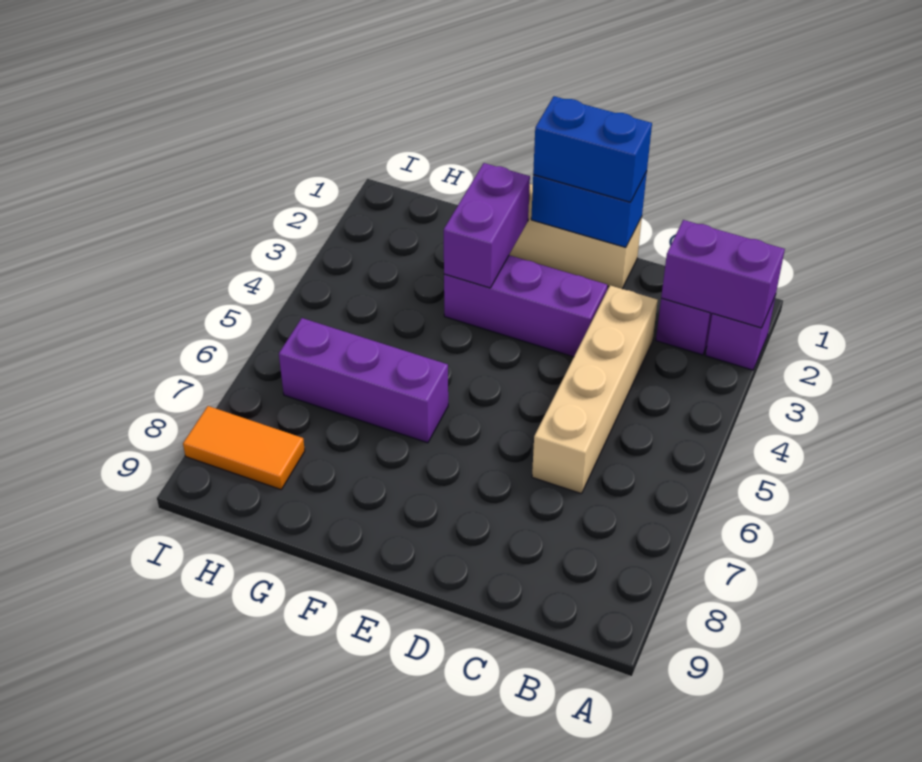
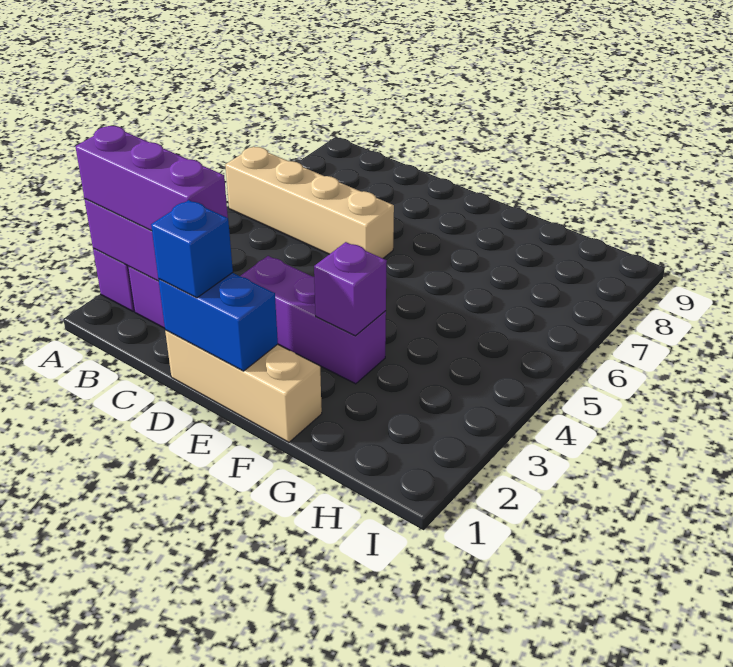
tan 1x4 brick [532,285,658,494] -> tan 1x4 brick turned to [225,147,394,258]
blue 1x2 brick [533,96,652,202] -> blue 1x1 brick [151,200,233,298]
purple 1x2 brick [444,163,530,288] -> purple 1x1 brick [314,242,387,336]
purple 1x3 brick [279,318,448,443] -> purple 1x3 brick moved to [75,126,228,231]
orange 1x2 tile [183,406,305,489] -> none

